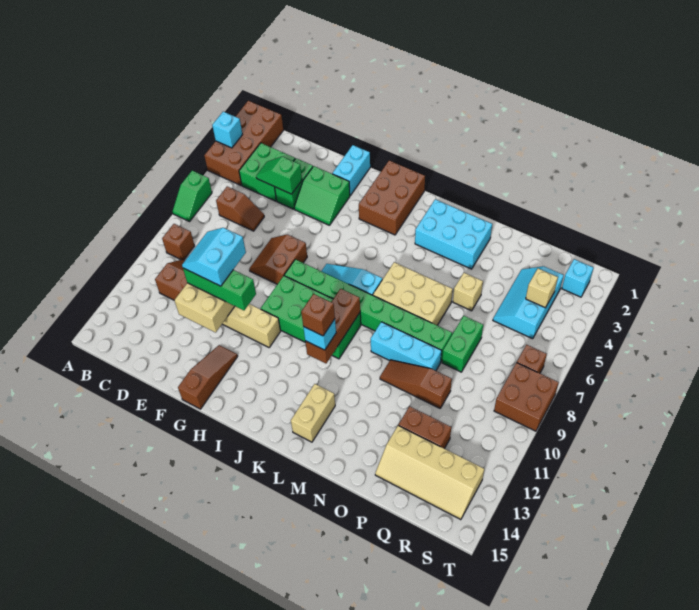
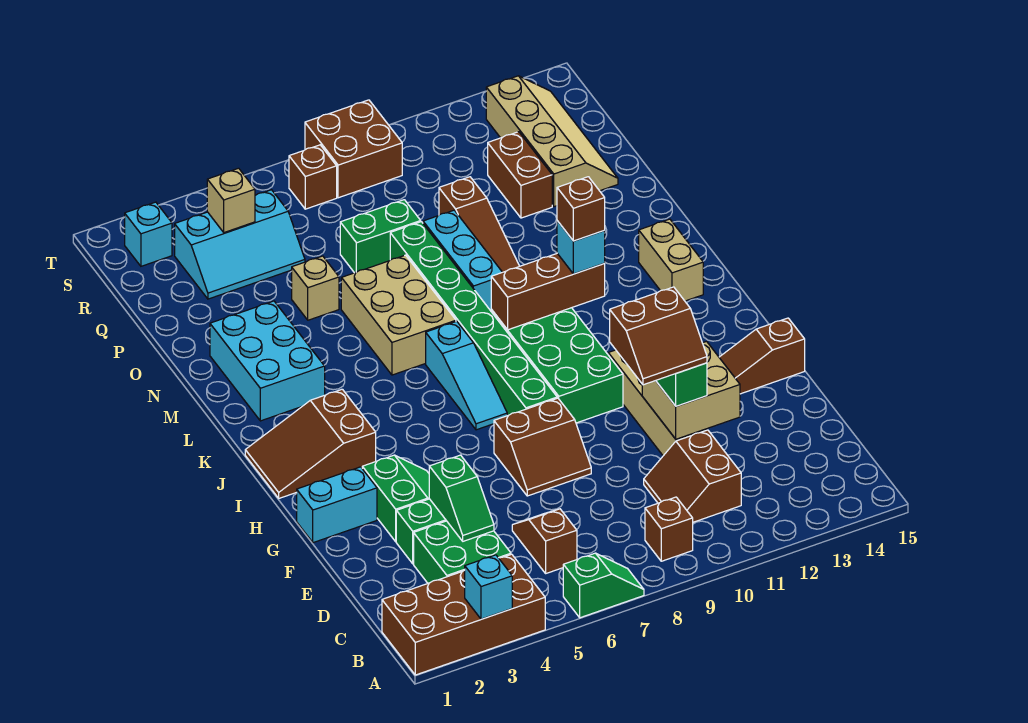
cyan 2x2 slope [182,228,246,286] -> brown 2x2 slope [610,287,707,385]
brown 2x3 brick [359,161,425,235] -> brown 2x3 slope [245,389,376,498]
tan 1x2 brick [291,384,335,442] -> tan 1x2 brick turned to [639,219,703,301]

